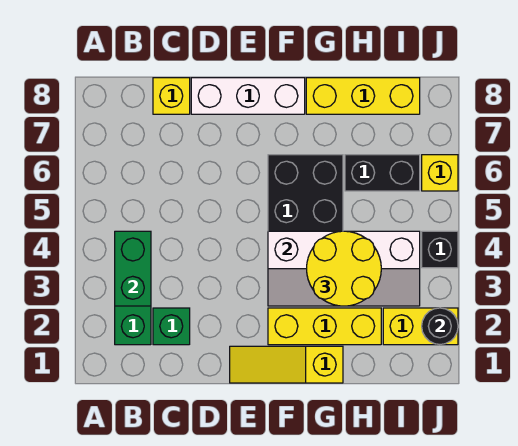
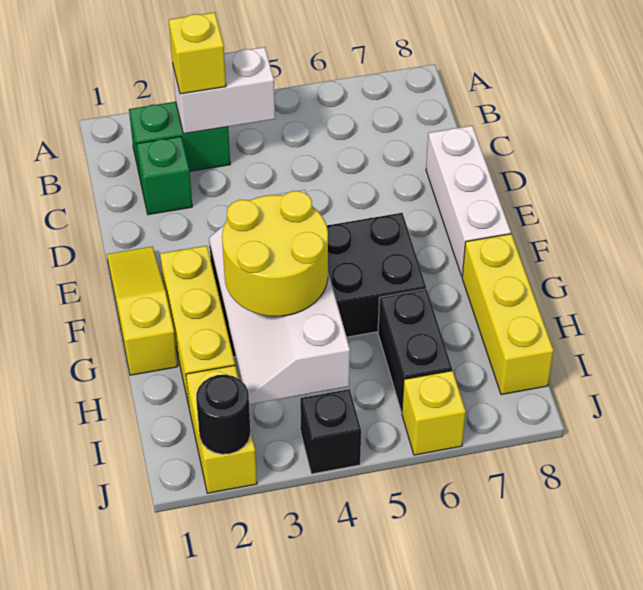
green 1x2 brick [115,231,151,306] -> white 1x2 brick [172,47,275,134]
yellow 1x1 brick [153,78,190,114] -> yellow 1x1 brick moved to [169,12,226,94]

